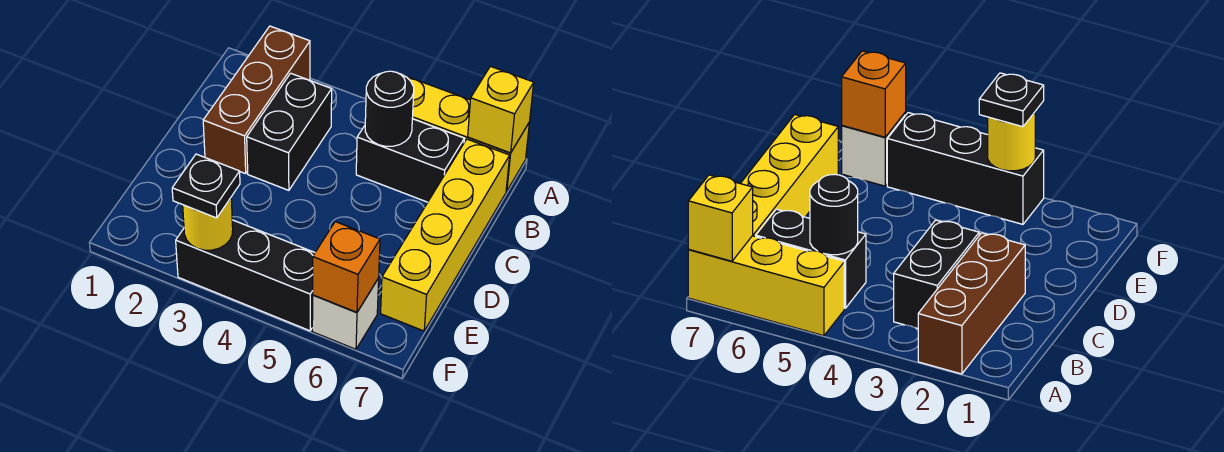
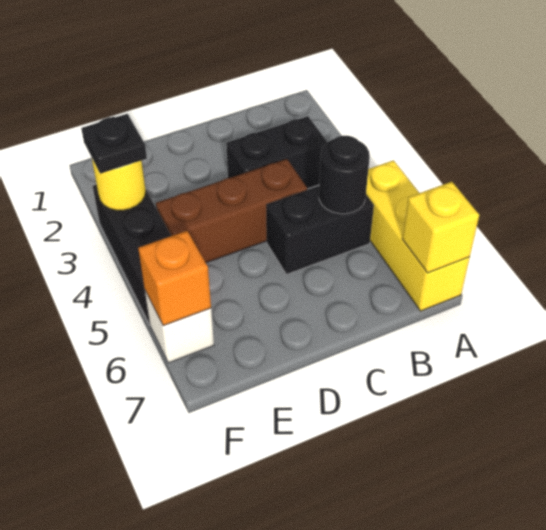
brown 1x3 brick [203,26,310,174] -> brown 1x3 brick moved to [156,159,307,263]
black 1x2 brick [356,119,464,202] -> black 1x2 brick turned to [266,186,374,274]
yellow 1x4 brick [381,139,510,331] -> none

